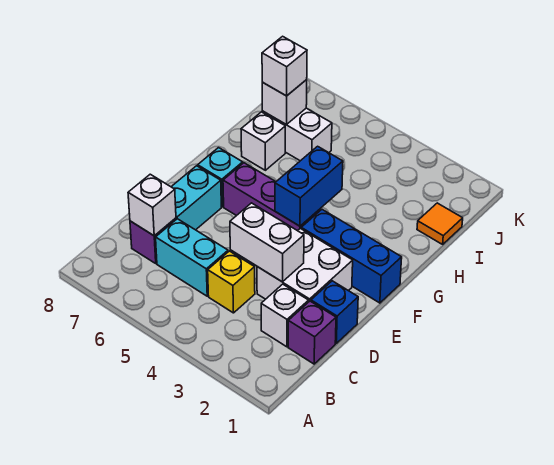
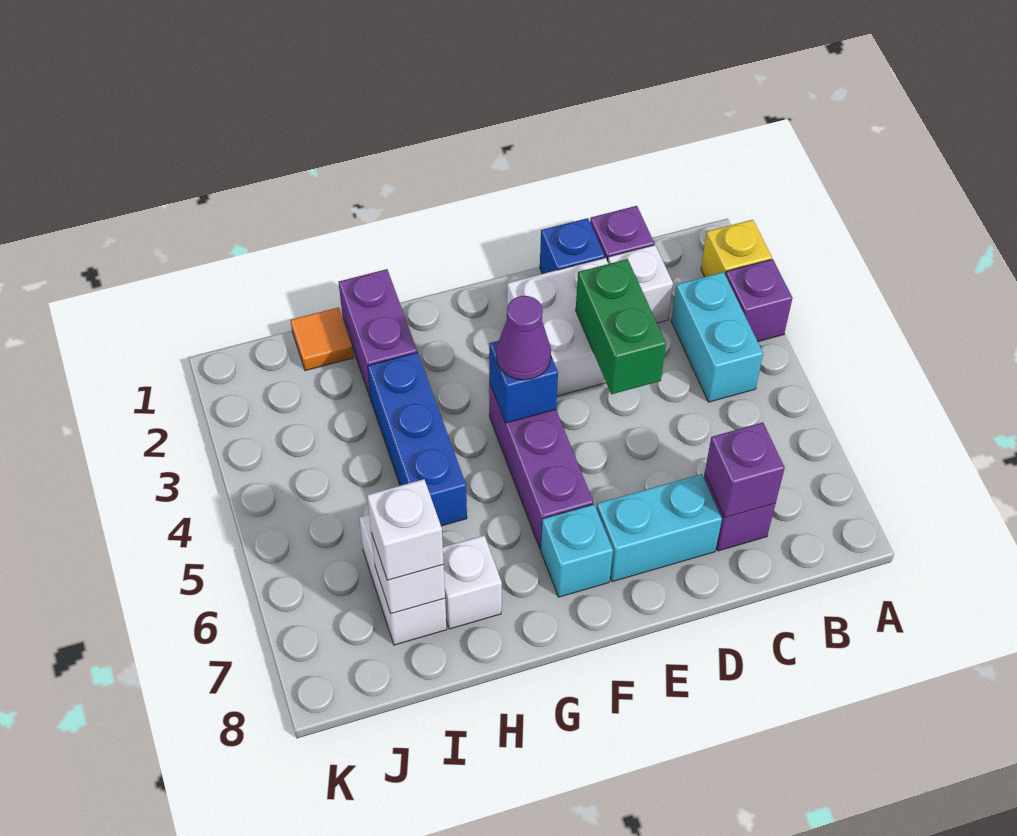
none -> purple 1x1 brick [725,259,792,342]
yellow 1x1 brick [208,251,255,313] -> yellow 1x1 brick moved to [701,220,772,277]
cyan 1x2 brick [156,219,228,296] -> cyan 1x2 brick moved to [671,272,763,402]
white 1x1 brick [128,174,176,236] -> purple 1x1 brick [705,423,785,518]
white 1x2 brick [230,203,304,282] -> green 1x2 brick [576,259,666,394]
blue 1x3 brick [301,210,402,303] -> blue 1x3 brick moved to [368,352,467,526]
blue 1x2 brick [275,146,343,226] -> blue 1x1 brick [489,341,558,423]
none -> purple 1x1 cone [496,296,551,380]
none -> purple 1x2 brick [339,269,417,399]

